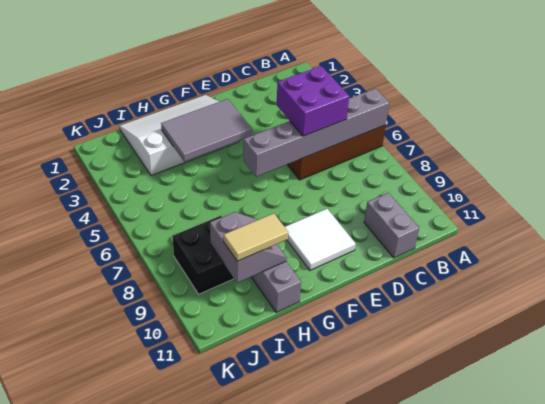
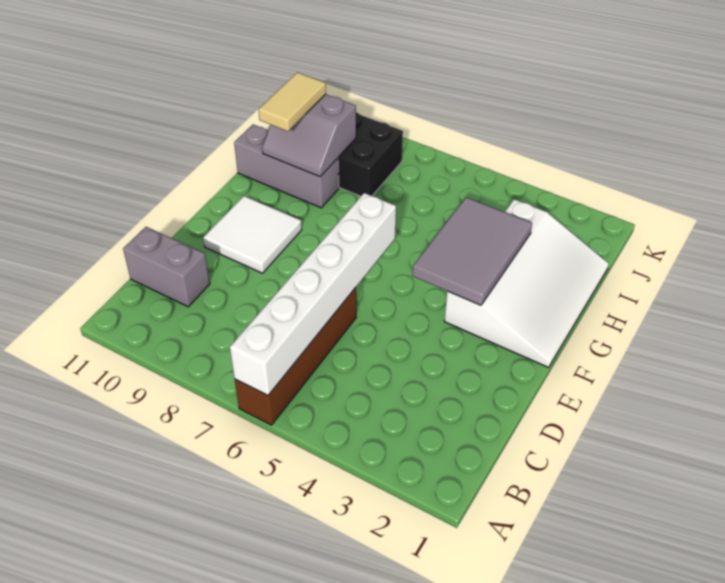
grey 1x6 brick [244,88,389,177] -> white 1x6 brick [230,193,396,395]
purple 2x2 brick [277,66,349,136] -> none

